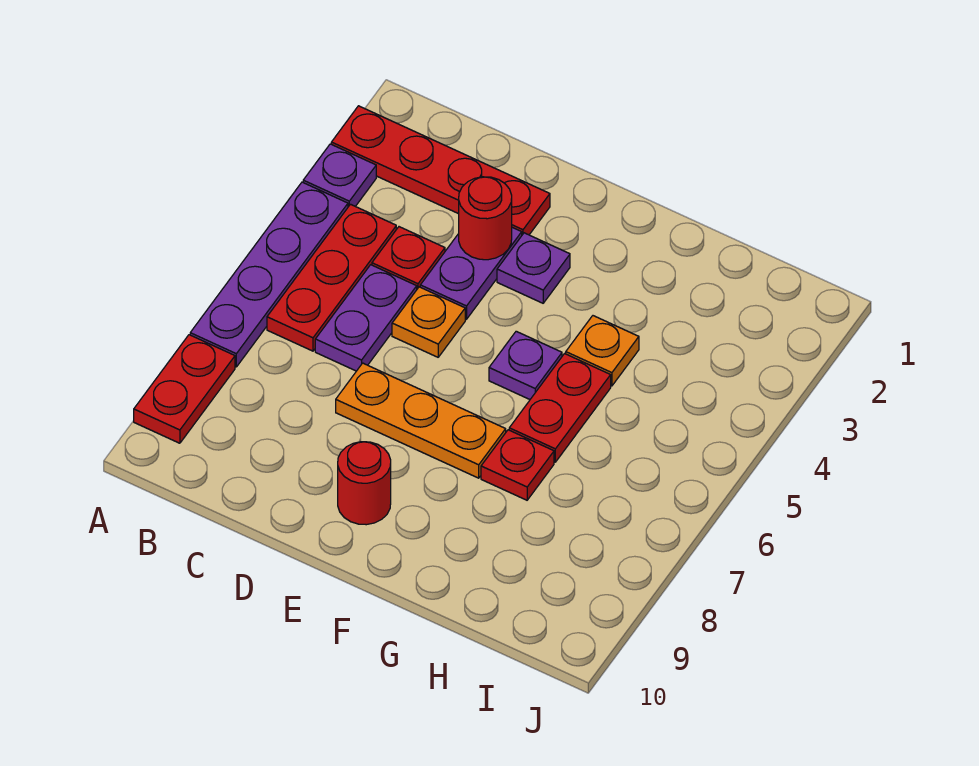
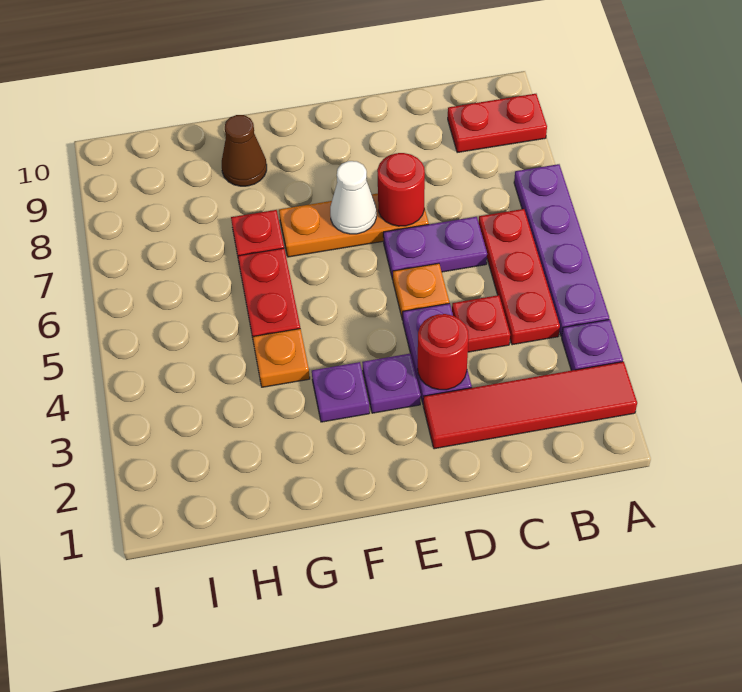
red 1x4 plate [331,106,550,235] -> red 1x4 tile [423,362,637,449]
red 1x2 plate [134,335,235,443] -> red 1x2 plate turned to [448,94,547,153]
purple 1x2 plate [315,265,417,371] -> purple 1x2 plate turned to [383,217,487,279]
none -> white 1x1 cone [330,161,376,234]
red 1x1 round brick [338,442,391,525] -> red 1x1 round brick moved to [377,153,425,226]
purple 1x1 plate [489,331,562,399] -> purple 1x1 plate moved to [312,362,370,422]
none -> brown 1x1 cone [222,115,267,186]

